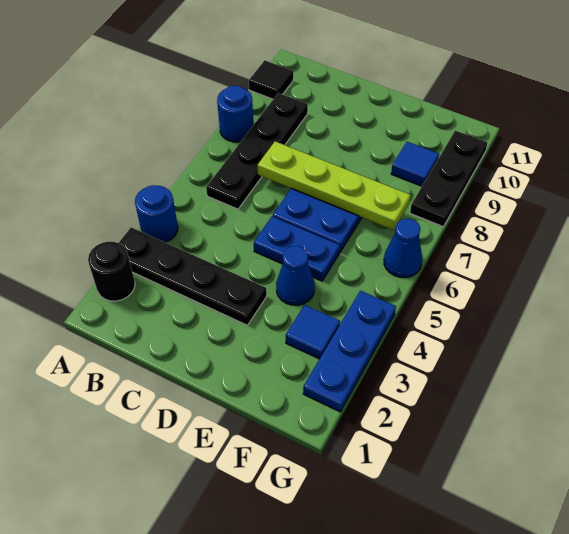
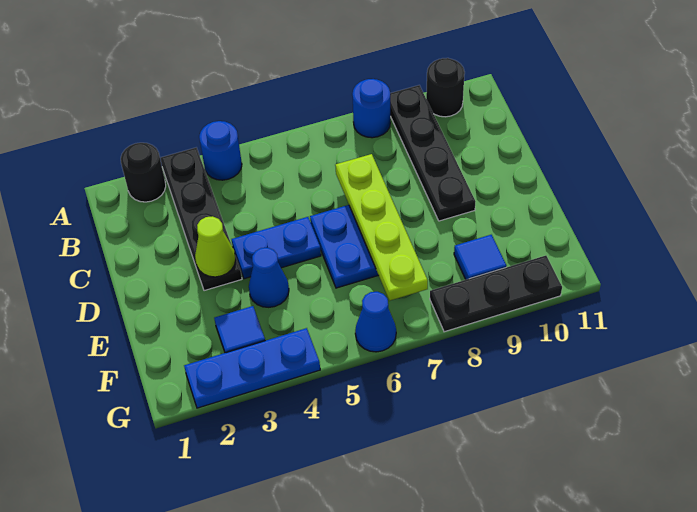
black 1x1 tile [249,60,293,99] -> black 1x1 round brick [426,58,465,117]
black 1x4 plate [206,93,308,209] -> black 1x4 plate turned to [390,85,476,221]
none -> lime 1x1 cone [195,216,236,277]
blue 1x2 plate [254,216,340,281] -> blue 1x2 plate turned to [232,217,321,279]

